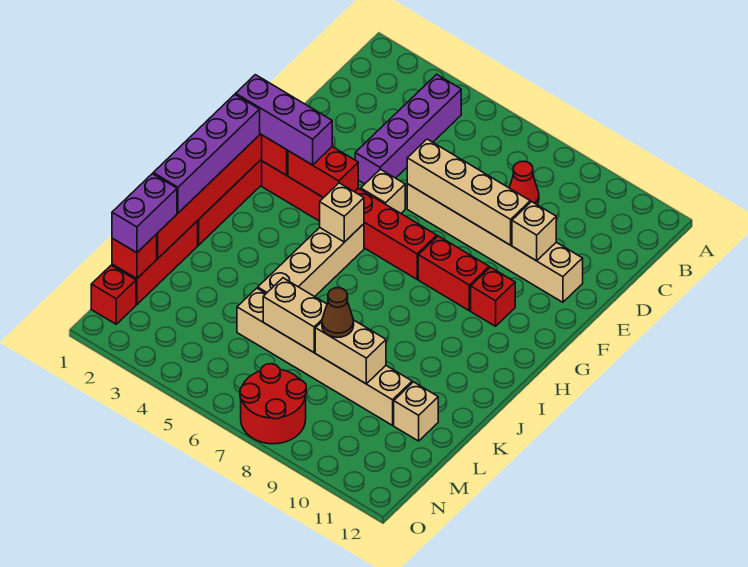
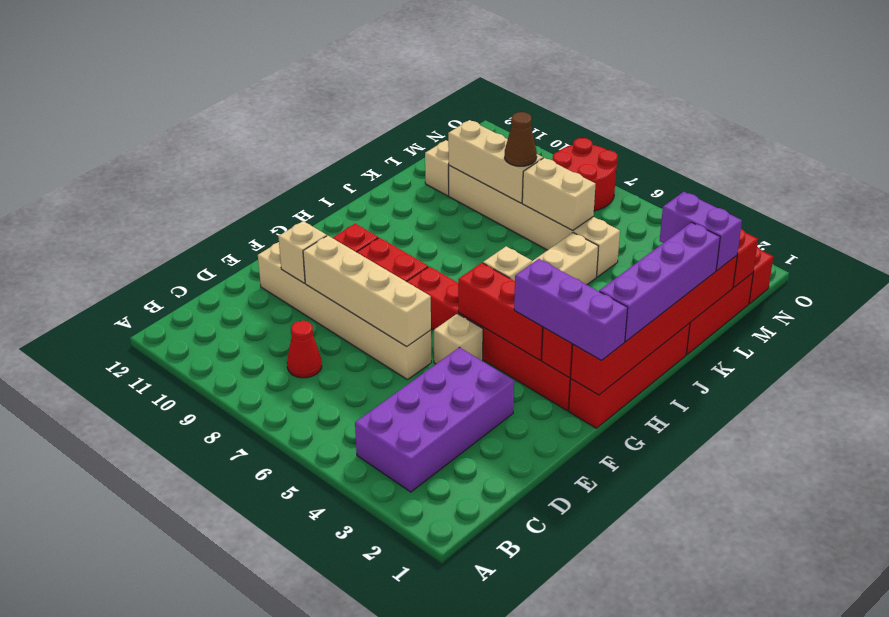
purple 1x4 brick [355,74,461,184] -> purple 2x4 brick [355,347,514,492]
red 1x2 brick [288,147,358,198] -> red 1x3 brick [458,263,543,360]
purple 1x2 brick [112,174,177,253] -> purple 1x2 brick turned to [660,192,742,270]
tan 1x2 brick [315,320,386,384] -> tan 1x3 brick [448,120,543,203]

